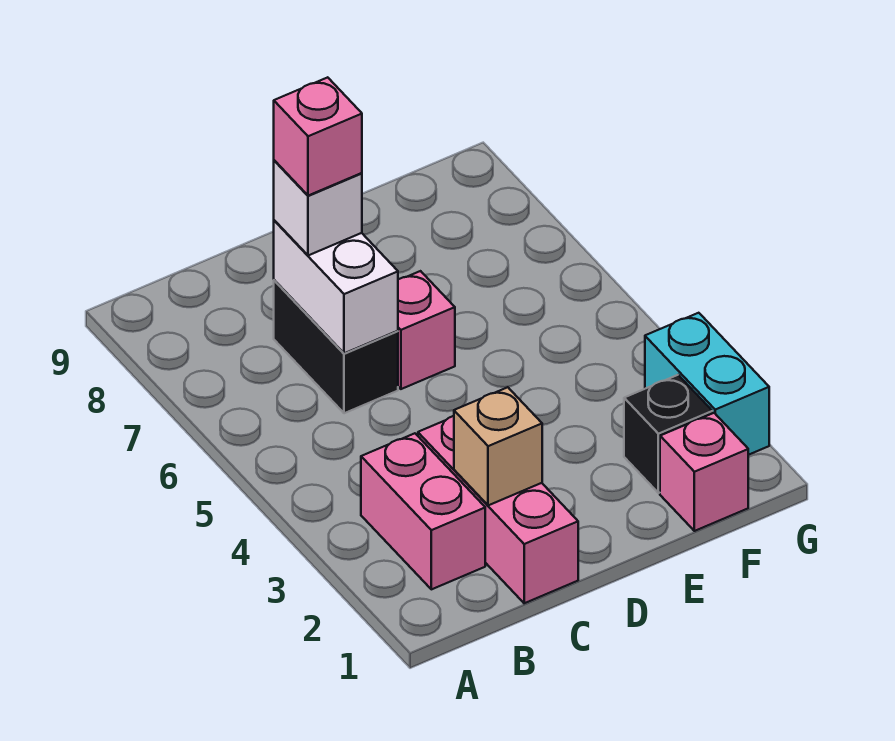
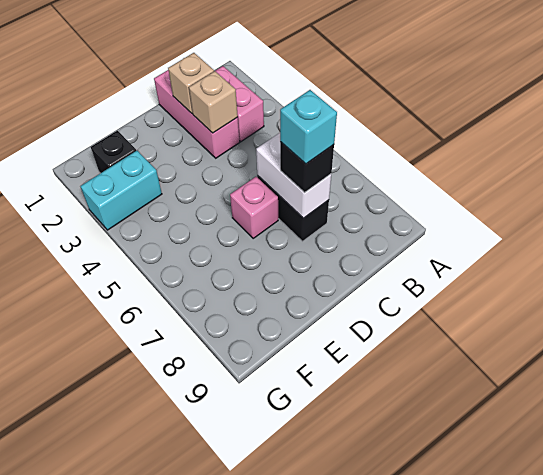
none -> tan 1x1 brick [189,71,238,133]
white 1x1 brick [274,160,362,255] -> black 1x1 brick [280,142,334,193]
pink 1x1 brick [274,77,362,196] -> cyan 1x1 brick [280,90,337,164]
pink 1x1 brick [660,413,748,531] -> none
cyan 1x2 brick [645,313,769,455] -> cyan 1x2 brick turned to [81,151,162,230]

